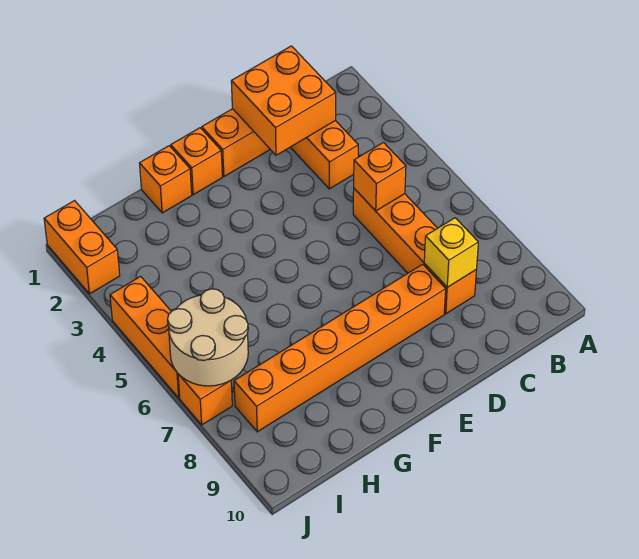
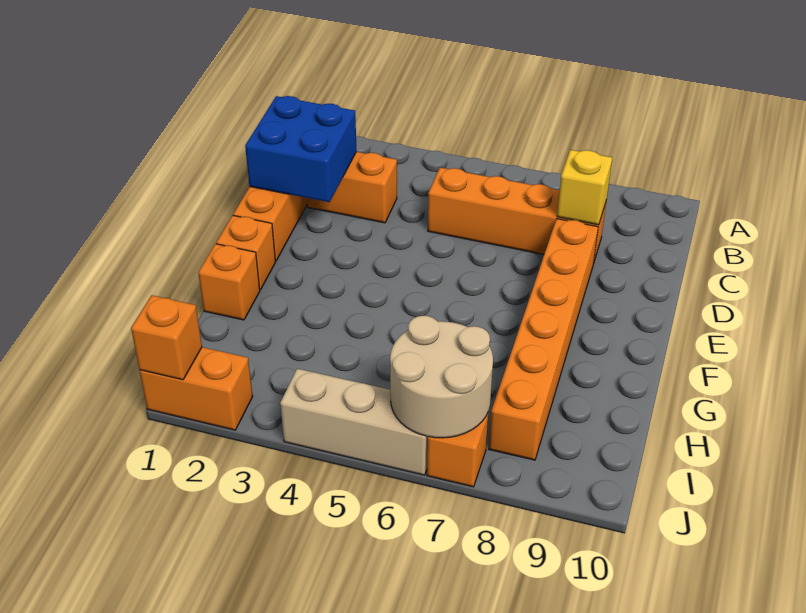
orange 2x2 brick [231,46,336,155] -> blue 2x2 brick [245,96,357,202]
orange 1x1 brick [354,142,406,211] -> orange 1x1 brick moved to [131,295,202,380]
orange 1x3 brick [110,276,180,398] -> tan 1x3 brick [280,369,428,475]

